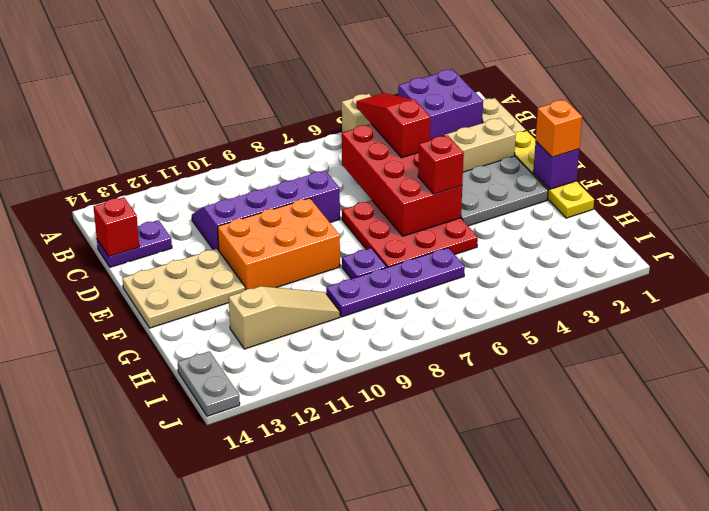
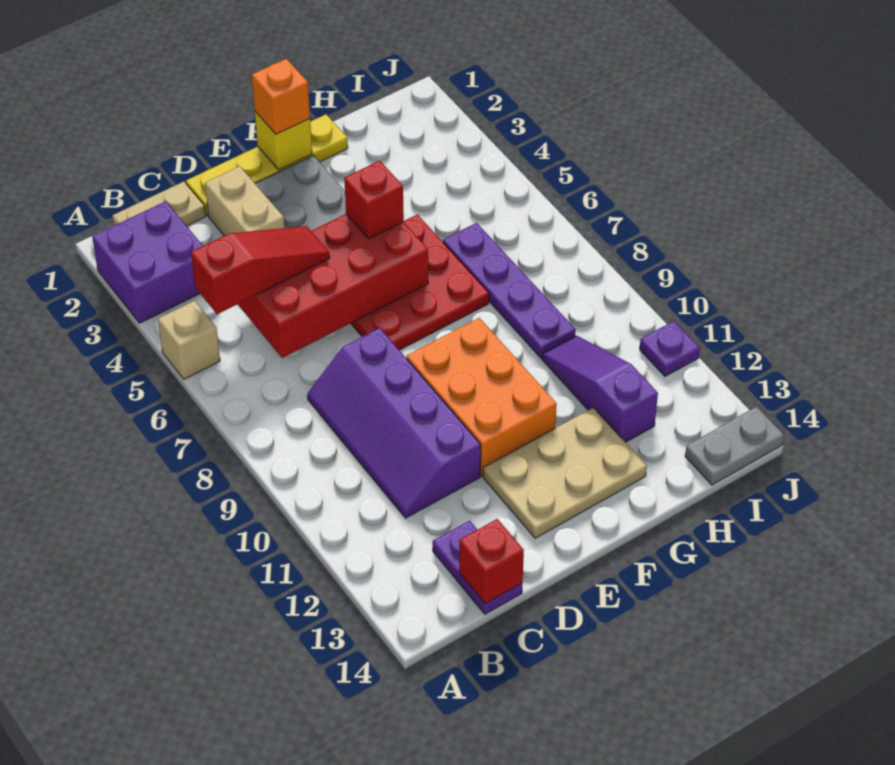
red 1x3 slope [356,93,431,158] -> red 1x3 slope turned to [191,226,330,314]
tan 2x3 plate [122,249,245,328] -> tan 2x3 plate turned to [483,408,647,538]
purple 1x1 brick [533,141,579,189] -> yellow 1x1 brick [255,112,312,170]
purple 1x1 plate [342,248,387,279] -> purple 1x1 plate moved to [640,321,700,376]
tan 1x3 slope [229,286,340,349] -> purple 1x3 slope [542,336,658,442]

